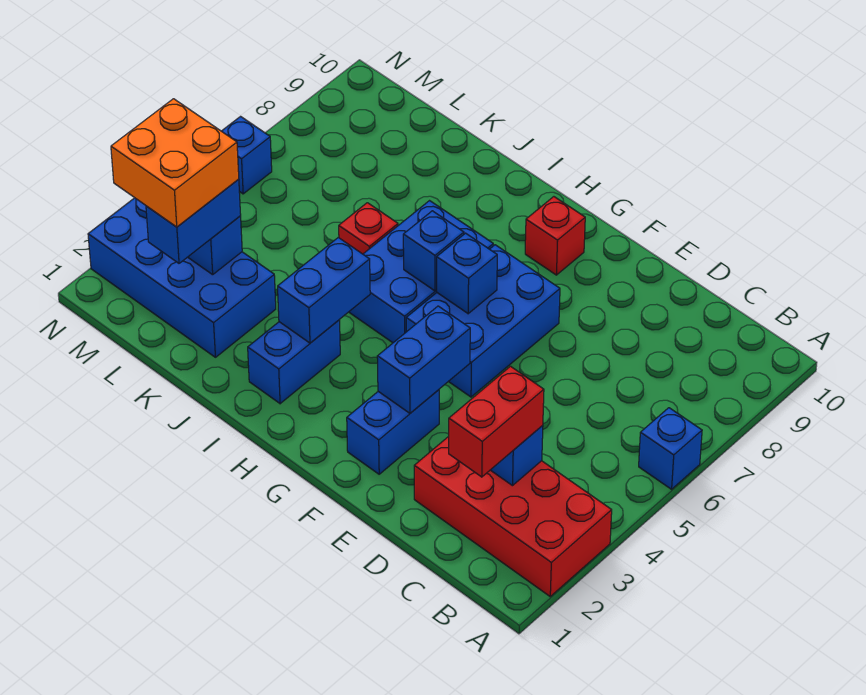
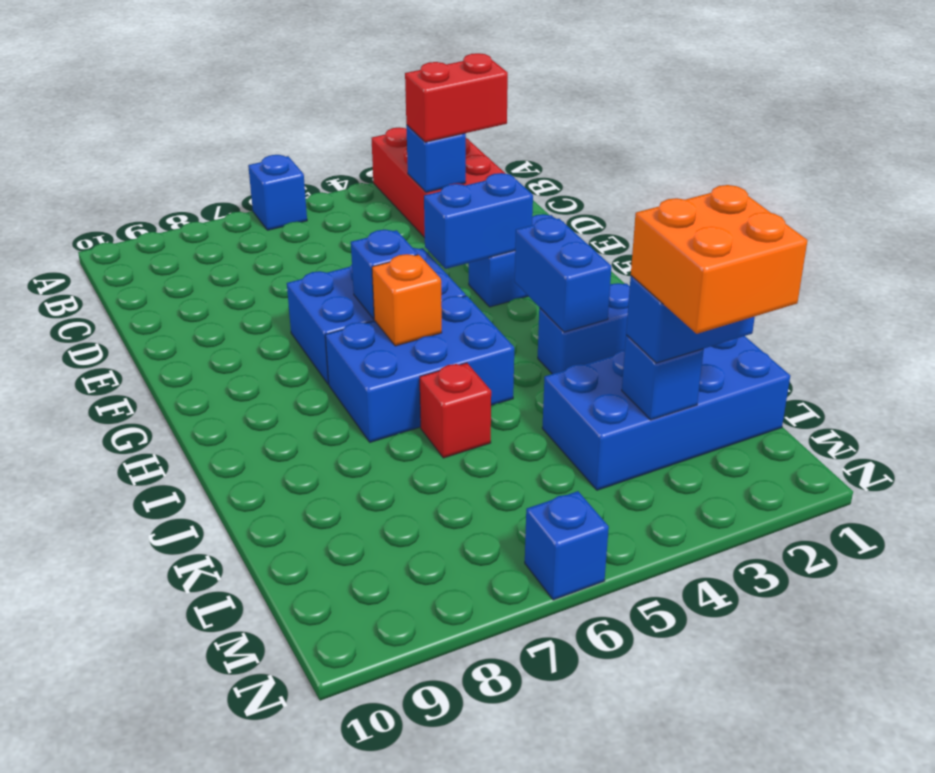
red 1x1 brick [525,197,585,275] -> none
blue 1x1 brick [403,211,464,291] -> orange 1x1 brick [372,254,442,346]
blue 1x2 brick [278,238,370,343] -> blue 1x2 brick turned to [515,218,611,332]
blue 2x4 brick [88,198,276,357] -> blue 2x4 brick turned to [542,336,790,490]

